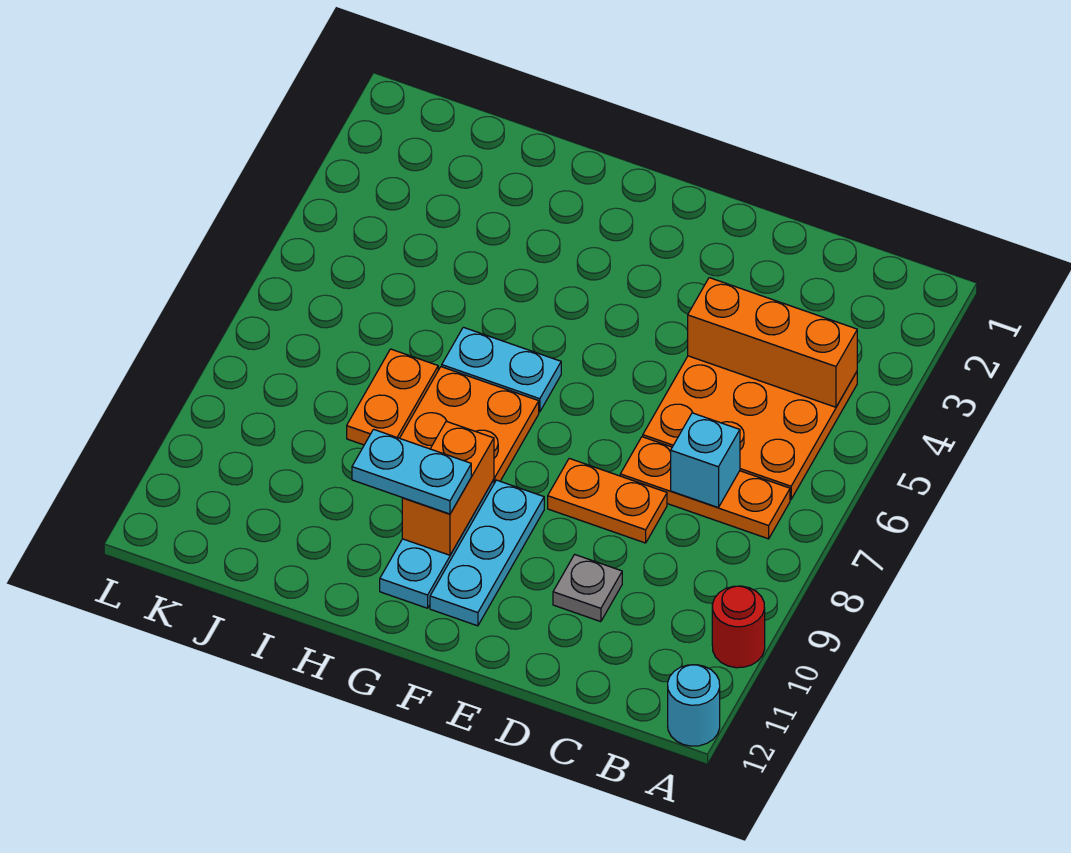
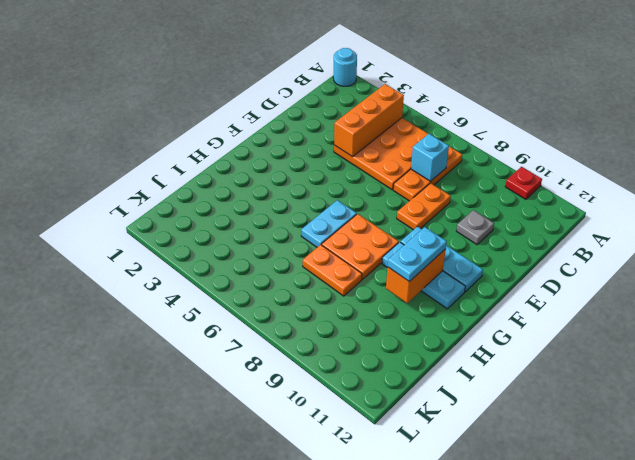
red 1x1 round brick [712,586,765,668] -> red 1x1 plate [505,167,542,199]
cyan 1x1 round brick [668,665,720,746] -> cyan 1x1 round brick moved to [333,48,357,86]
orange 1x2 brick [402,421,494,555] -> orange 1x2 brick turned to [386,249,446,303]

